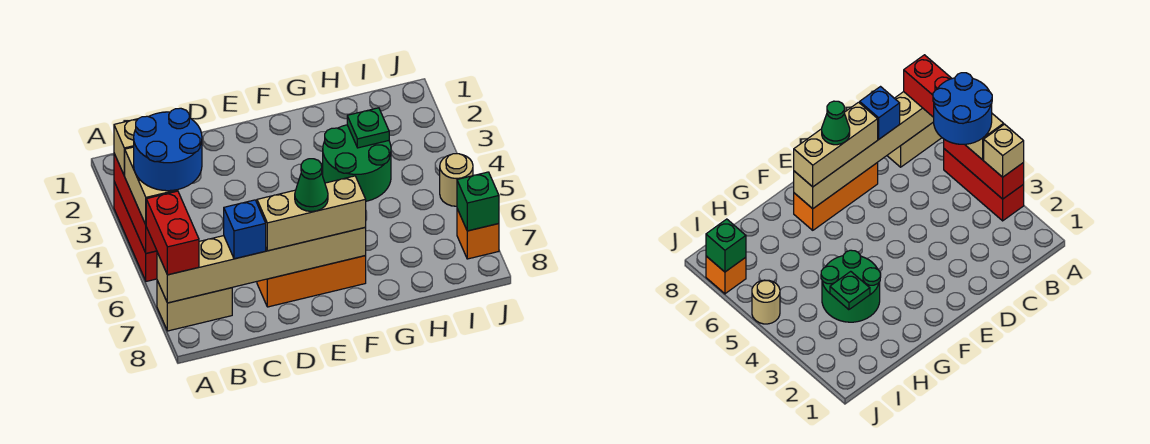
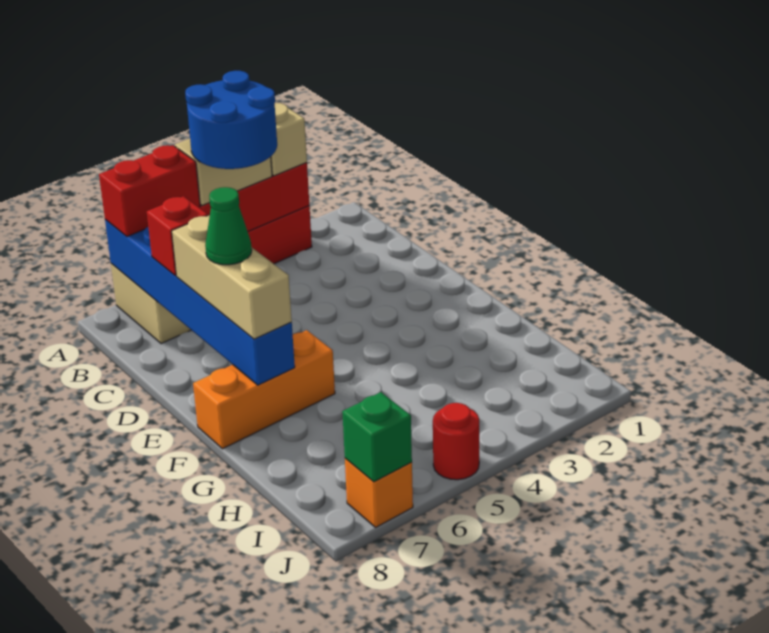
tan 1x6 brick [157,228,366,303] -> blue 1x6 brick [105,219,295,385]
blue 1x1 brick [224,200,266,259] -> red 1x1 brick [147,196,208,276]
orange 1x3 brick [257,256,366,307] -> orange 1x3 brick turned to [193,330,335,449]
green 2x2 round brick [323,125,391,201] -> none
green 1x1 plate [347,108,389,148] -> none
tan 1x1 round brick [440,154,473,206] -> red 1x1 round brick [433,403,479,480]

